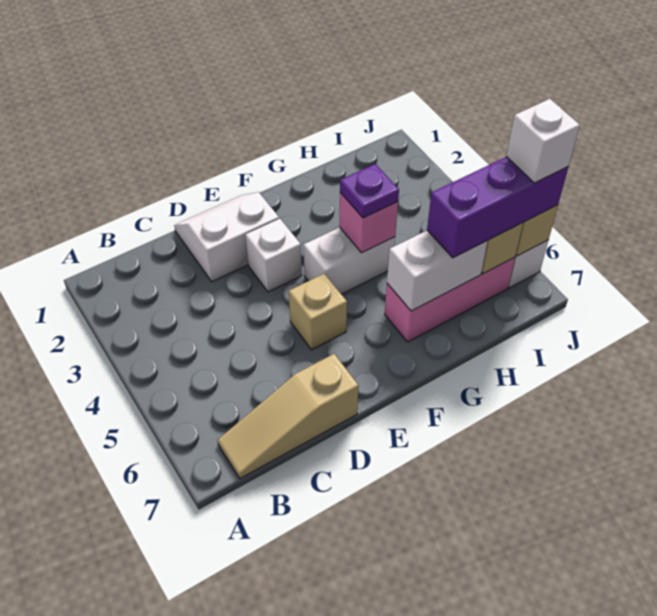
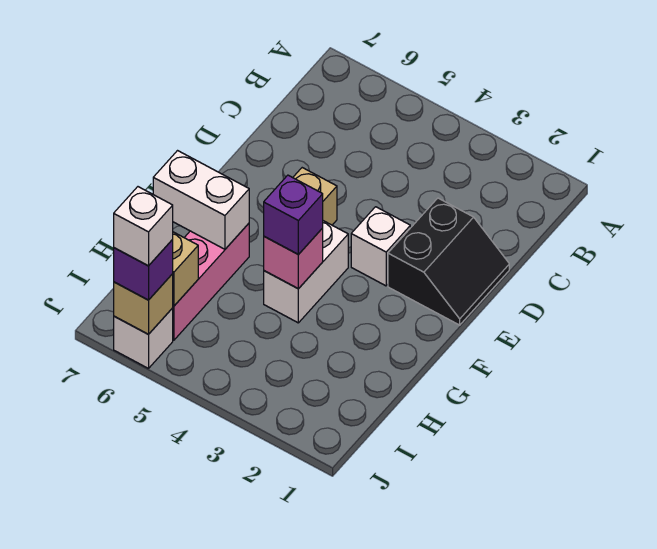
tan 1x3 slope [218,354,359,478] -> none
white 2x2 slope [174,192,279,282] -> black 2x2 slope [388,198,509,325]
purple 1x1 plate [340,164,399,218] -> purple 1x1 brick [264,175,323,254]
white 1x2 brick [387,231,488,311] -> white 1x2 brick turned to [153,151,249,249]
purple 1x3 brick [427,157,568,258] -> purple 1x1 brick [114,240,173,300]

